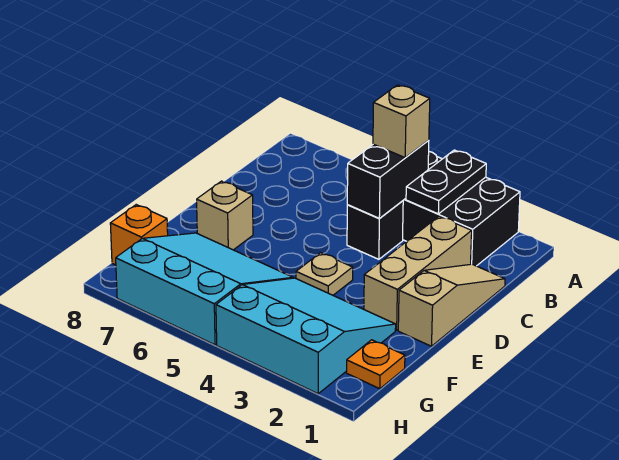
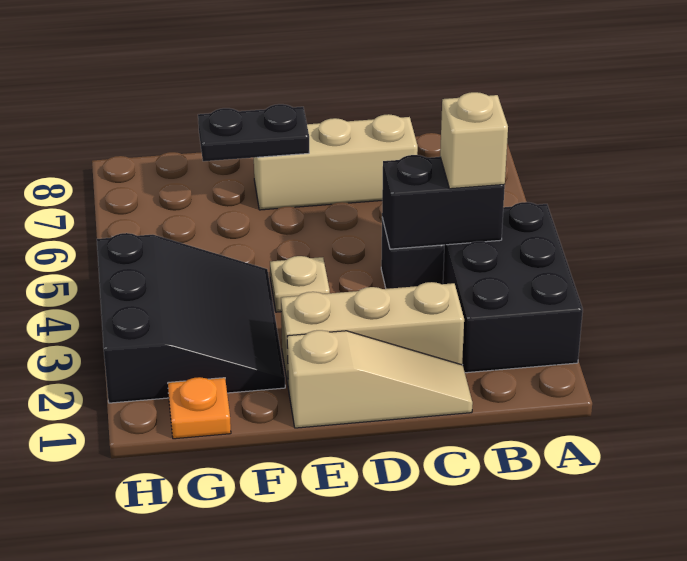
black 1x2 plate [406,150,486,214] -> black 1x2 plate moved to [198,104,309,161]
tan 1x1 brick [197,181,253,250] -> tan 1x3 brick [254,114,418,210]
cyan 3x3 slope [216,278,396,394] -> black 3x3 slope [97,233,285,403]
cyan 3x3 slope [116,233,293,345] -> none
orange 1x1 brick [110,205,168,265] -> none

